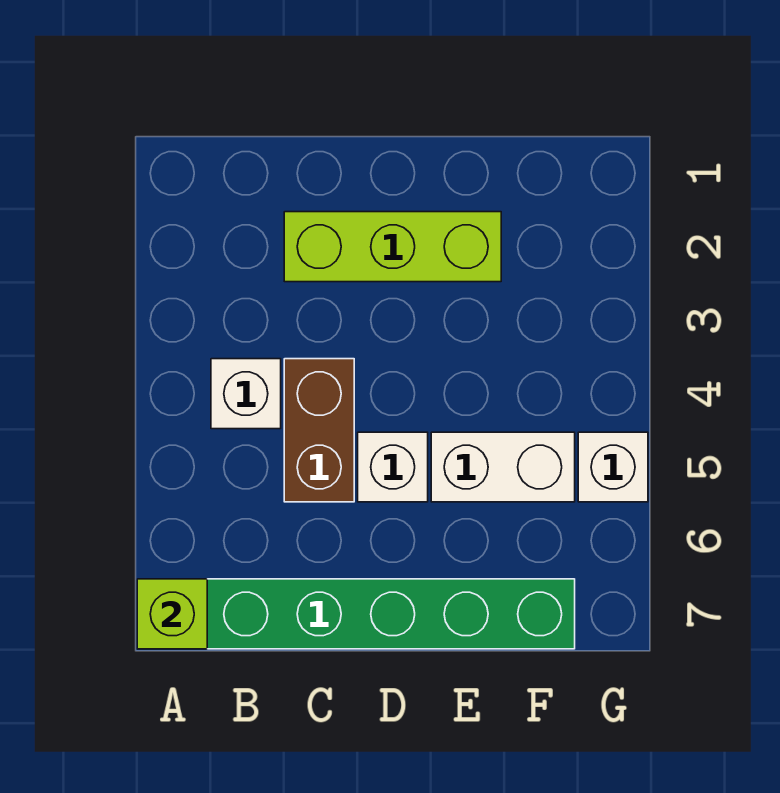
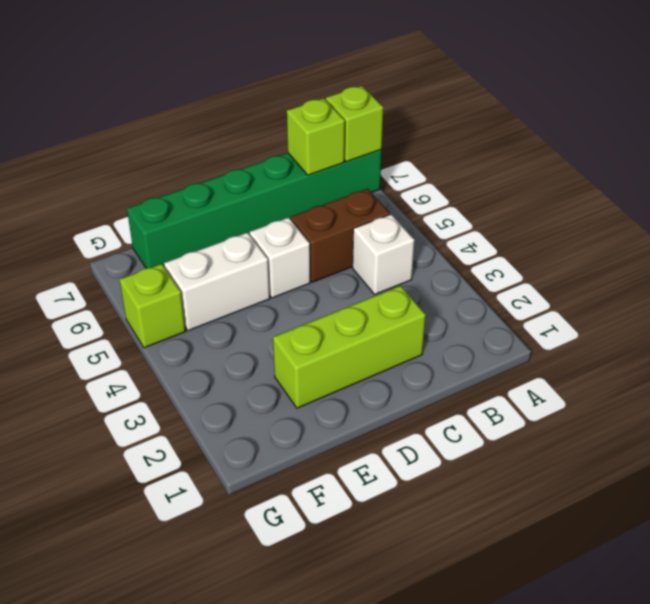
none -> lime 1x1 brick [287,98,345,175]
brown 1x2 brick [284,359,354,502] -> brown 1x2 brick turned to [291,189,390,282]
white 1x1 brick [578,432,648,502] -> lime 1x1 brick [120,264,186,348]

